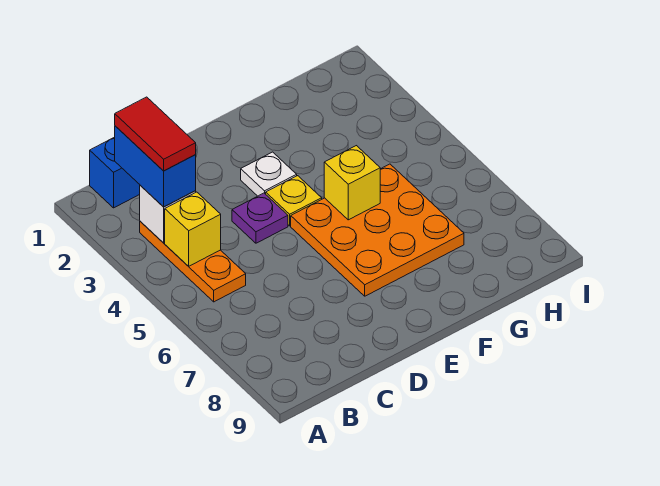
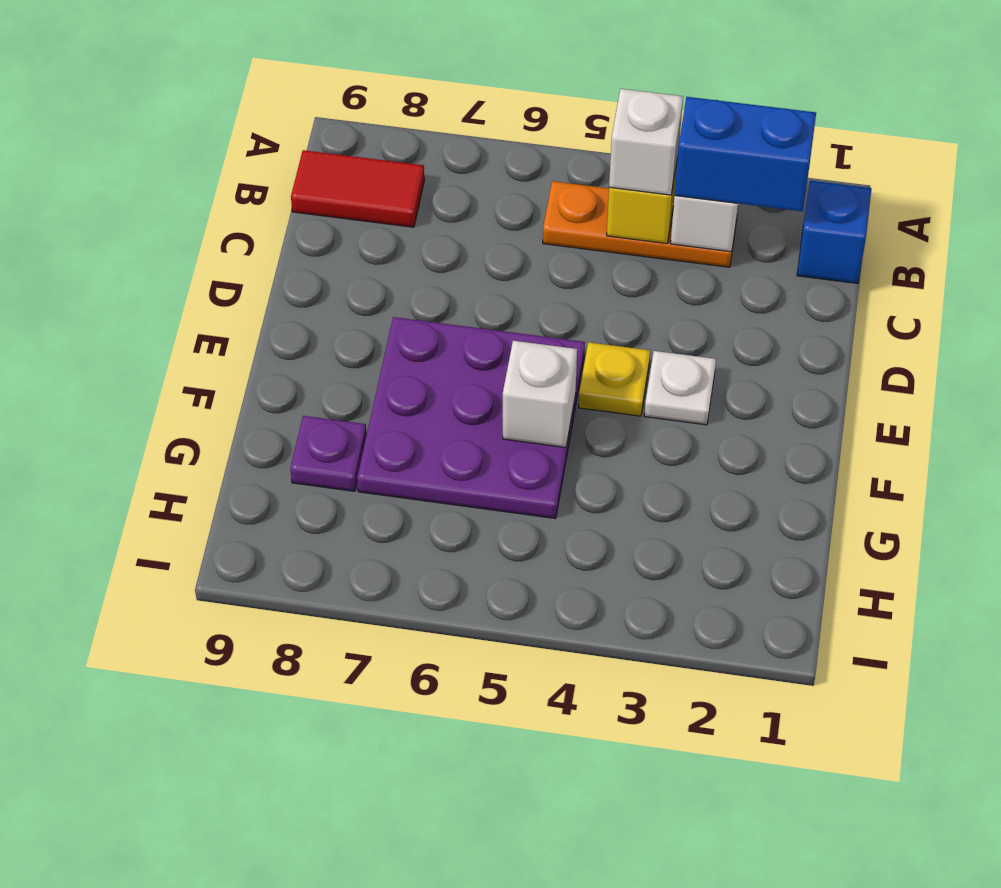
red 1x2 tile [115,97,196,171] -> red 1x2 tile moved to [291,150,424,227]
none -> white 1x1 brick [609,89,683,195]
purple 1x1 plate [232,193,288,243] -> purple 1x1 plate moved to [290,416,367,491]
orange 3x3 plate [291,164,464,296] -> purple 3x3 plate [357,317,585,519]
yellow 1x1 brick [324,146,380,220] -> white 1x1 brick [503,341,577,447]

